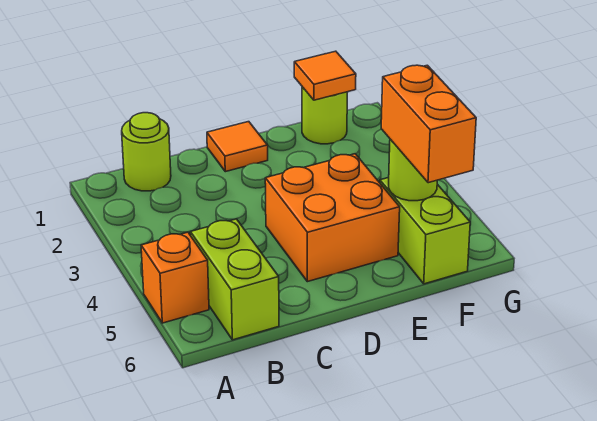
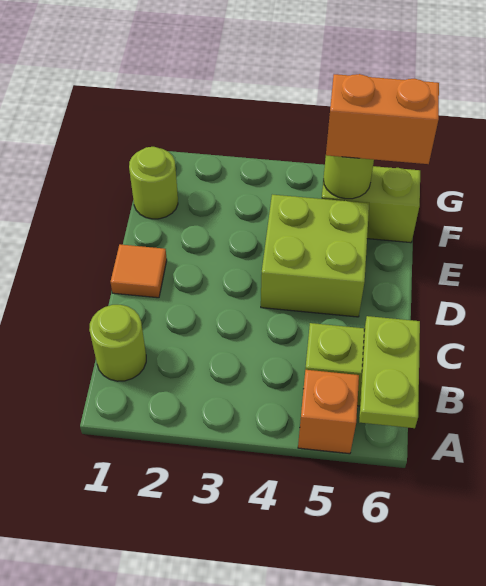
none -> lime 1x2 plate [359,316,420,428]
orange 2x2 brick [265,154,400,282] -> lime 2x2 brick [261,195,369,317]
orange 1x1 tile [294,51,356,100] -> none

